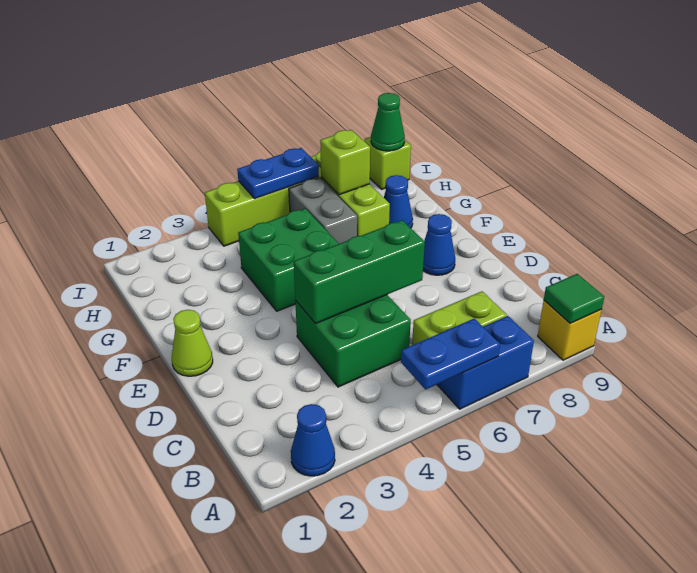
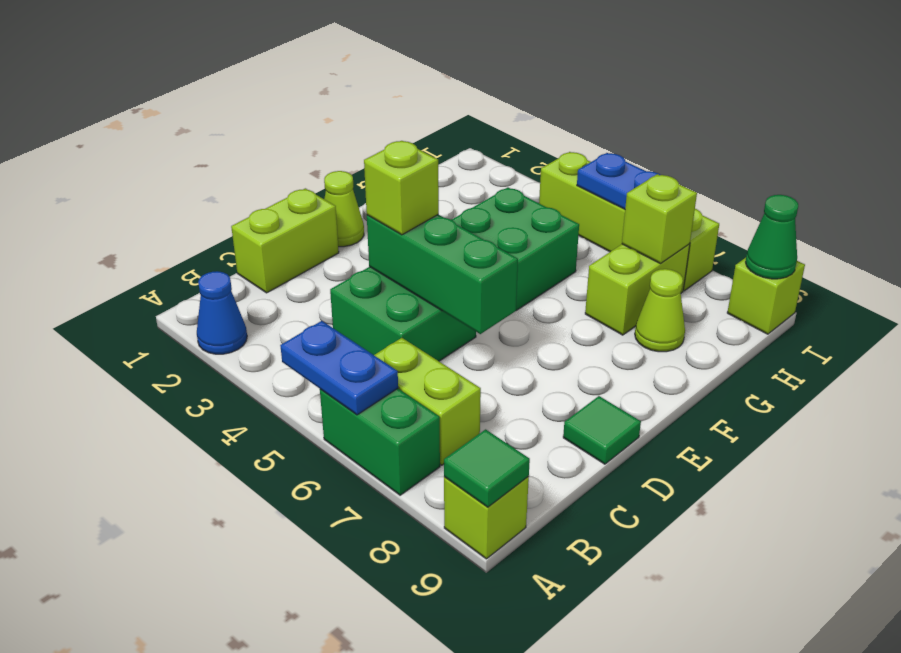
blue 1x2 brick [437,316,534,409] -> green 1x2 brick [320,389,440,495]
yellow 1x1 brick [538,300,602,360] -> lime 1x1 brick [444,477,529,559]
none -> lime 1x2 brick [231,188,339,293]
none -> lime 1x1 brick [364,141,439,235]
none -> green 1x1 tile [563,396,641,464]
blue 1x1 cone [423,214,455,275] -> none
grey 1x2 brick [289,178,357,244] -> none
blue 1x1 cone [384,175,413,228] -> lime 1x1 cone [635,269,685,352]

